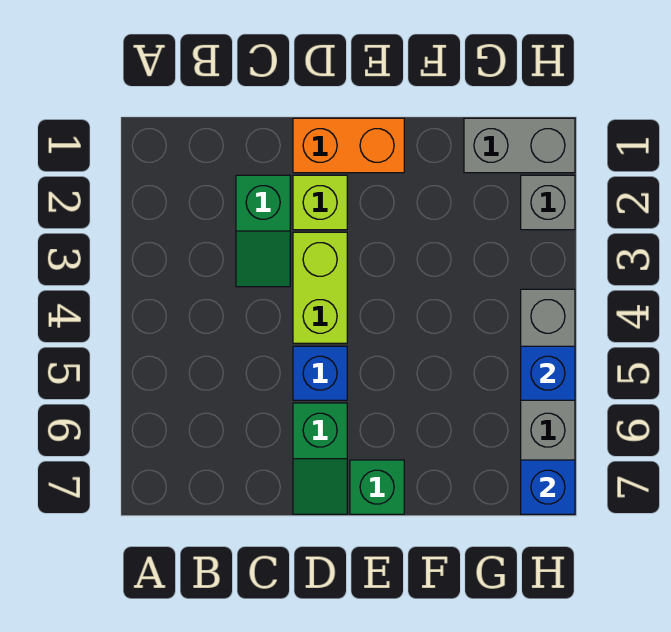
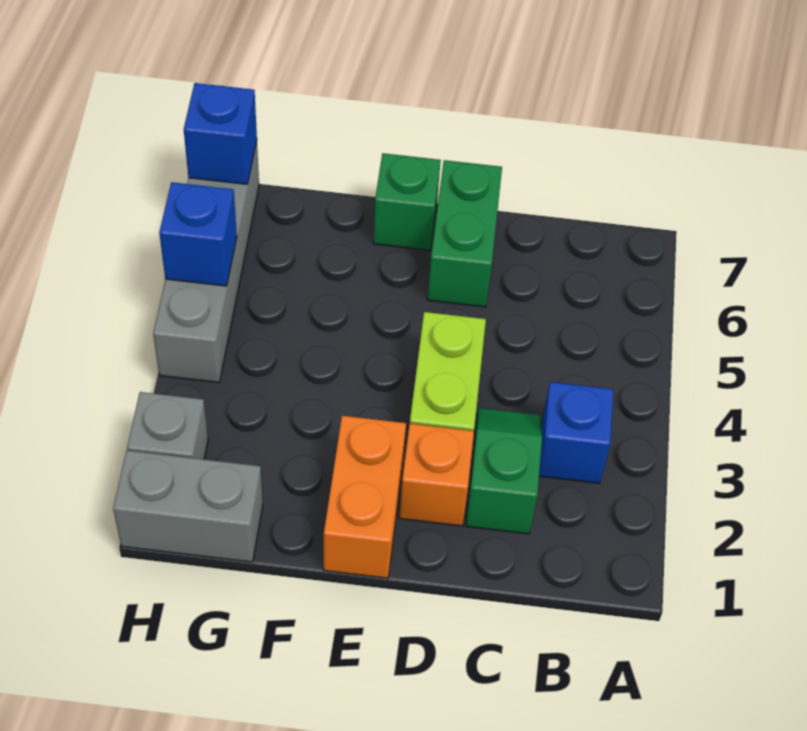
orange 1x2 brick [293,118,404,173] -> orange 1x2 brick turned to [324,416,406,578]
lime 1x1 brick [293,175,347,230] -> orange 1x1 brick [399,424,474,526]
blue 1x1 brick [293,346,347,400] -> blue 1x1 brick moved to [539,382,613,483]
green 1x2 slope [293,403,347,514] -> green 1x2 brick [427,160,502,307]

